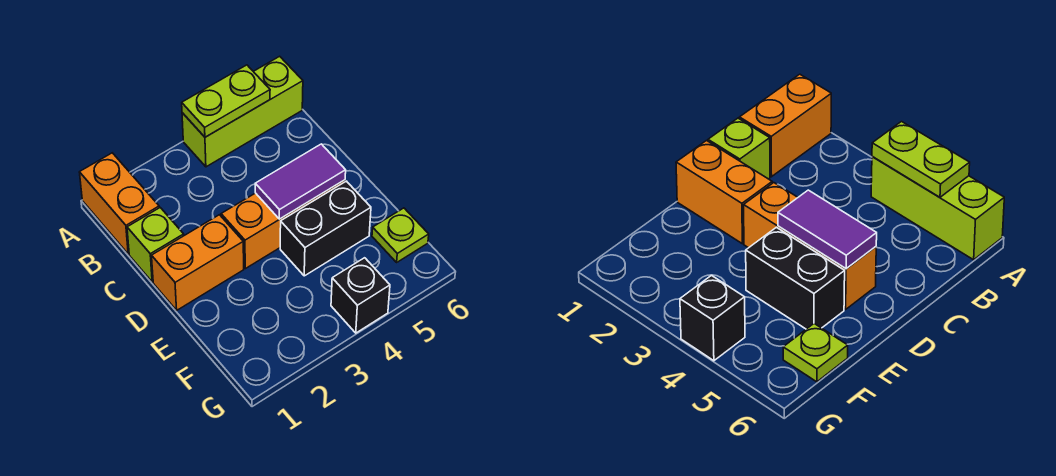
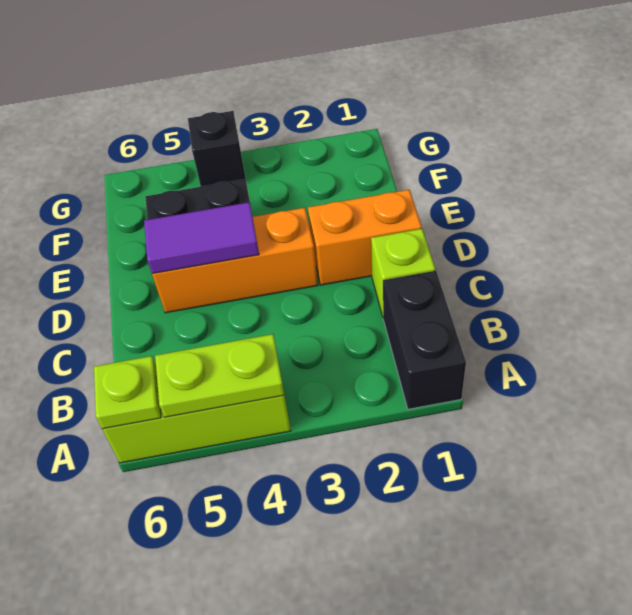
orange 1x2 brick [79,153,159,254] -> black 1x2 brick [383,271,466,409]
lime 1x1 plate [372,208,429,262] -> lime 1x1 plate moved to [94,356,161,429]

